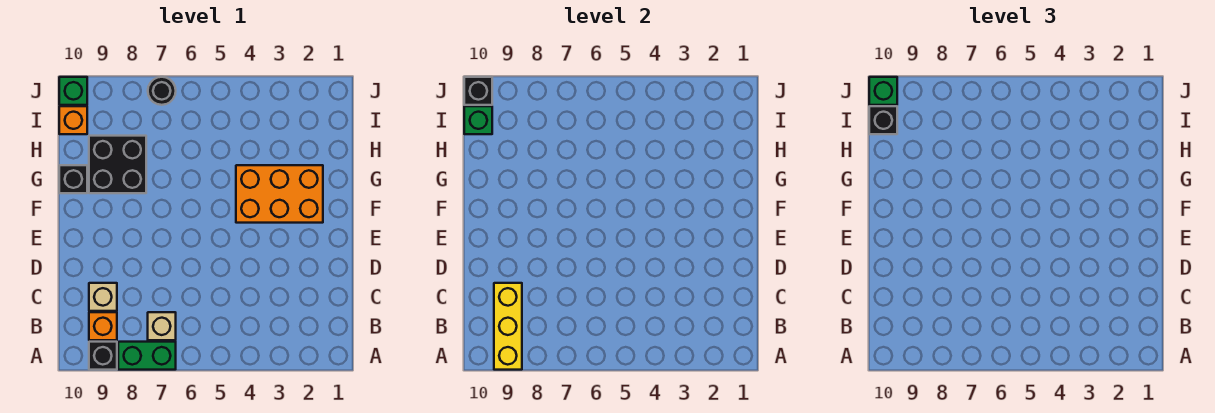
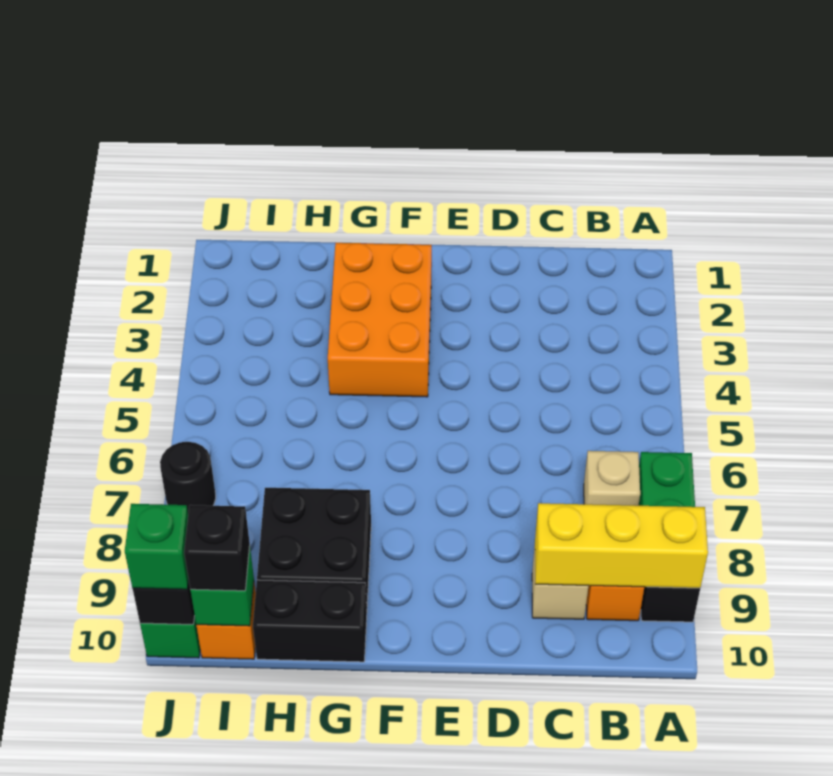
black 1x1 brick [59,165,87,193] -> black 1x2 brick [253,580,367,662]

